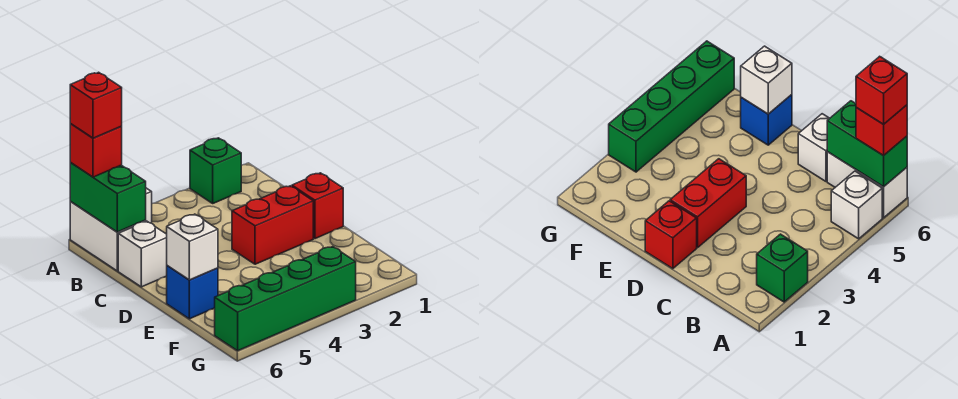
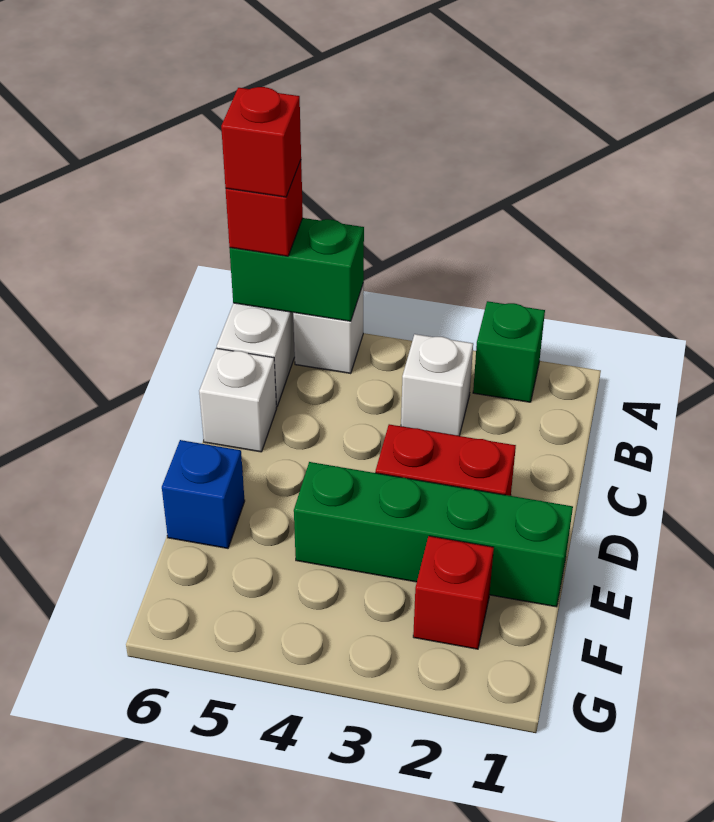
green 1x2 brick [70,162,146,232] -> green 1x2 brick turned to [230,218,364,321]
red 1x1 brick [292,173,343,239] -> red 1x1 brick moved to [413,536,494,649]
white 1x1 brick [167,214,218,280] -> white 1x1 brick moved to [401,334,473,436]
green 1x4 brick [214,247,356,351] -> green 1x4 brick moved to [294,462,573,607]

